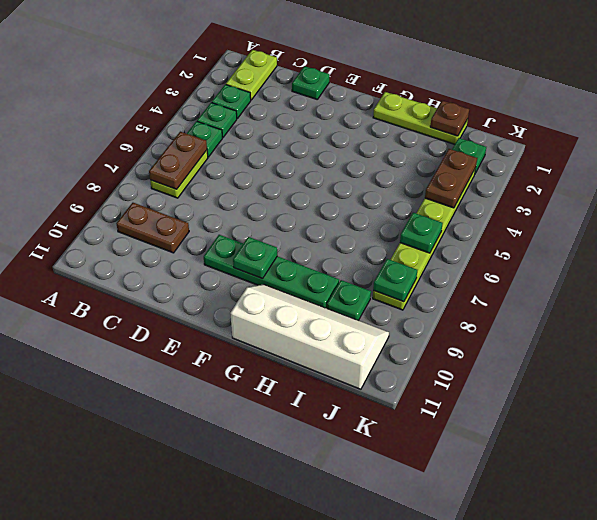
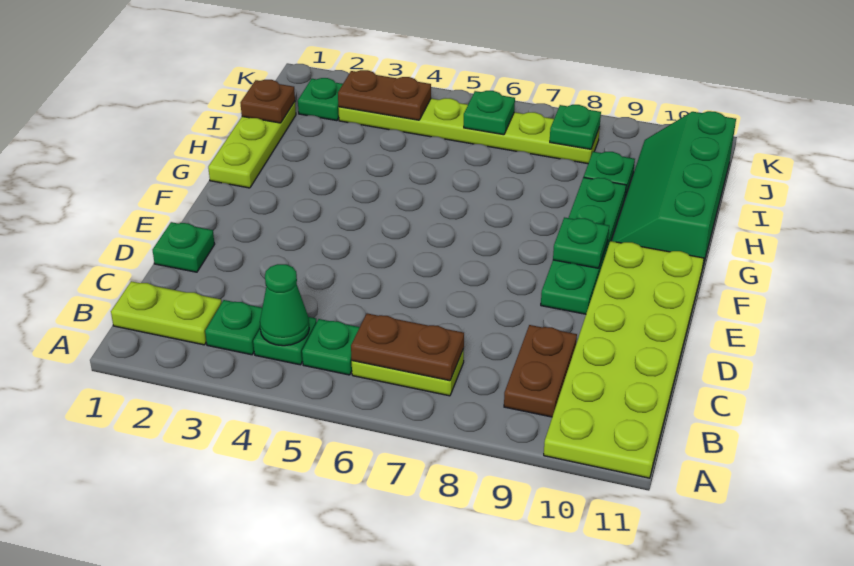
none -> lime 2x6 plate [544,241,704,478]
none -> green 1x1 cone [260,264,309,346]
white 2x4 slope [230,284,389,389] -> green 2x4 slope [612,111,736,269]

